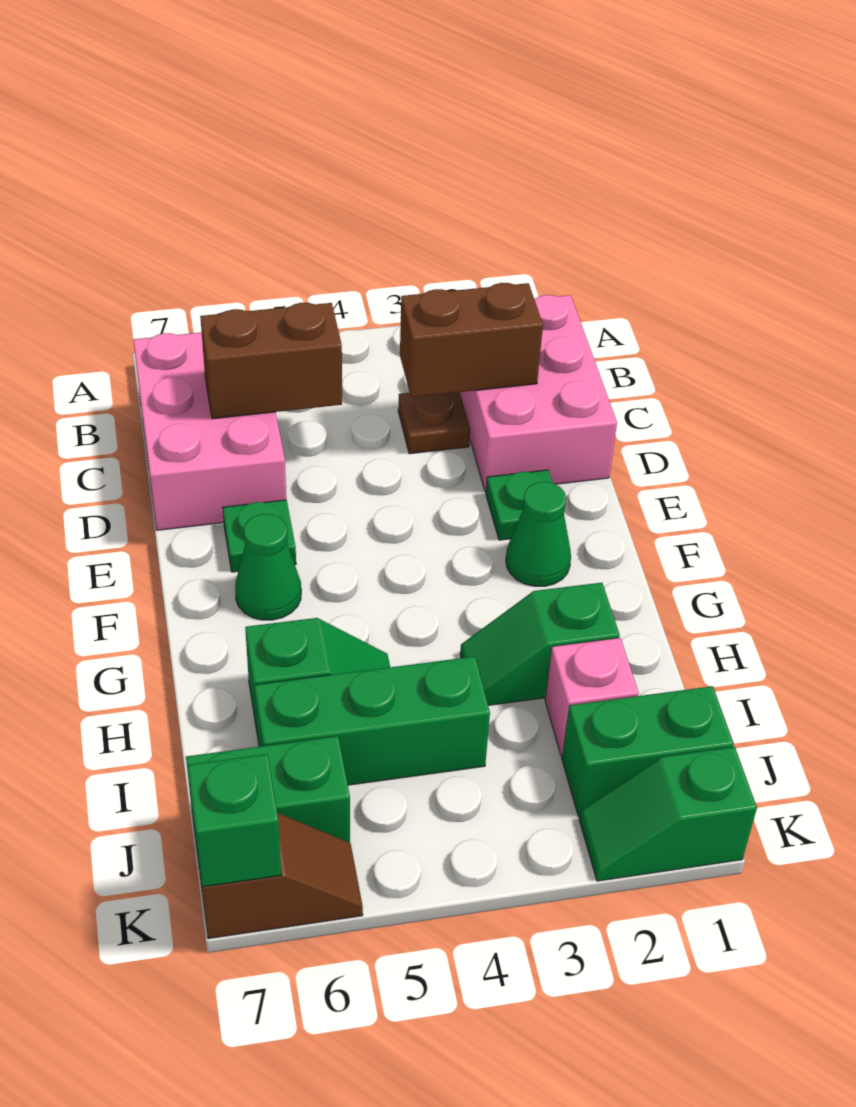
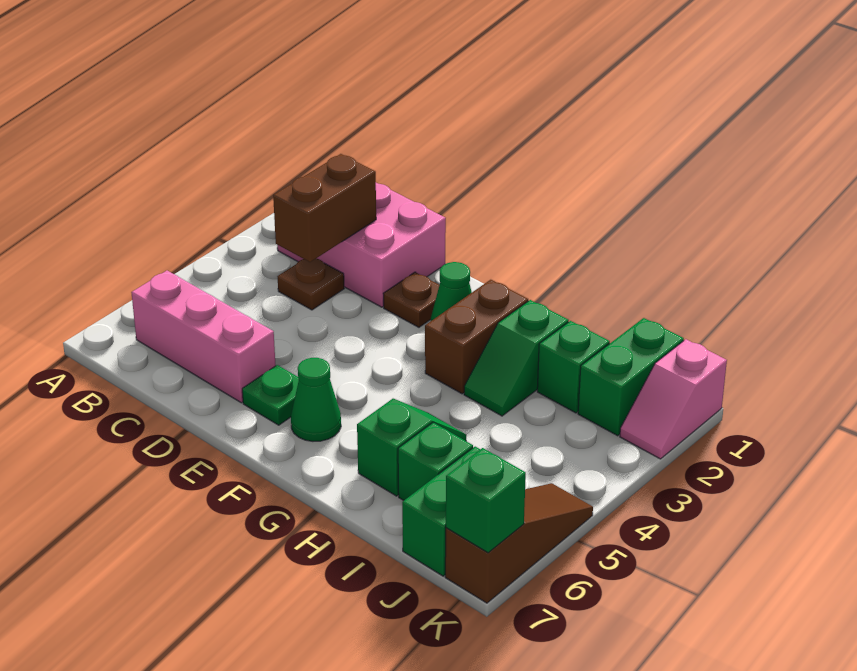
pink 2x3 brick [133,332,286,530] -> pink 1x3 brick [131,271,276,403]
brown 1x2 brick [200,303,342,419] -> brown 1x2 brick moved to [425,280,528,394]
green 1x1 plate [486,470,553,540] -> brown 1x1 plate [383,272,439,327]
pink 1x1 brick [545,638,639,756] -> green 1x1 brick [537,321,610,413]
green 1x3 brick [255,656,490,785] -> green 1x1 brick [398,423,473,500]
green 1x2 slope [579,747,757,881] -> pink 1x2 slope [620,339,727,459]
brown 1x2 slope [195,813,363,939] -> brown 1x3 slope [445,483,593,603]

